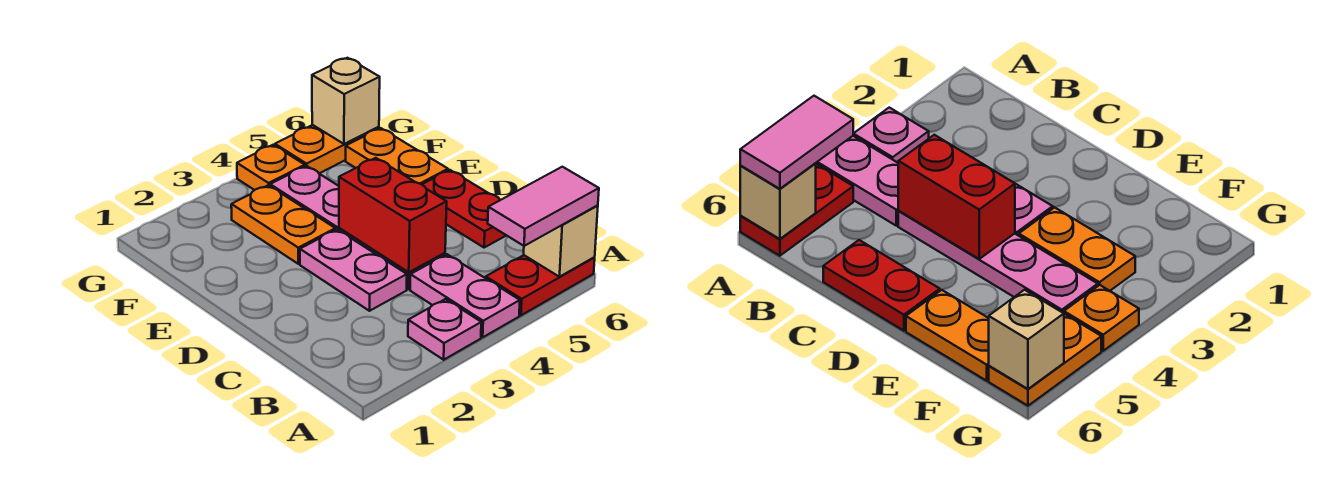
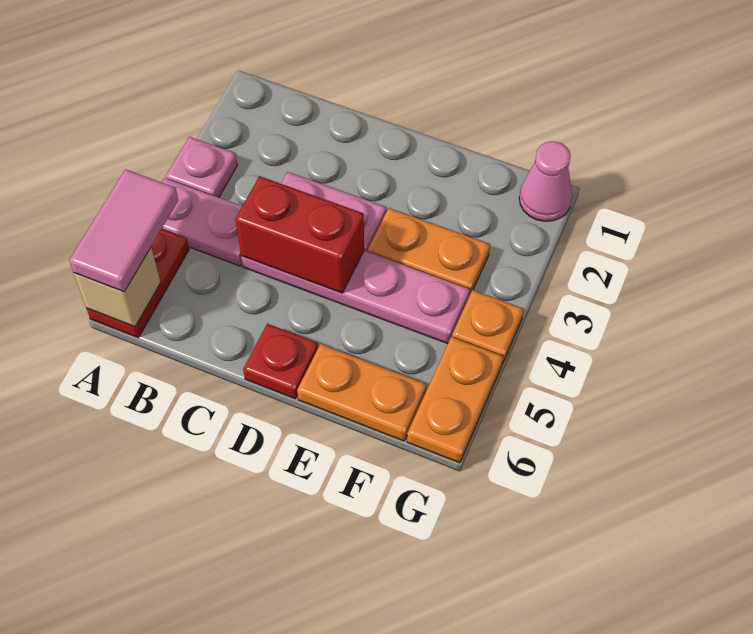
red 1x2 plate [422,170,506,248] -> red 1x1 plate [243,324,318,399]
none -> pink 1x1 cone [519,141,573,221]
tan 1x1 brick [312,58,380,144] -> none

